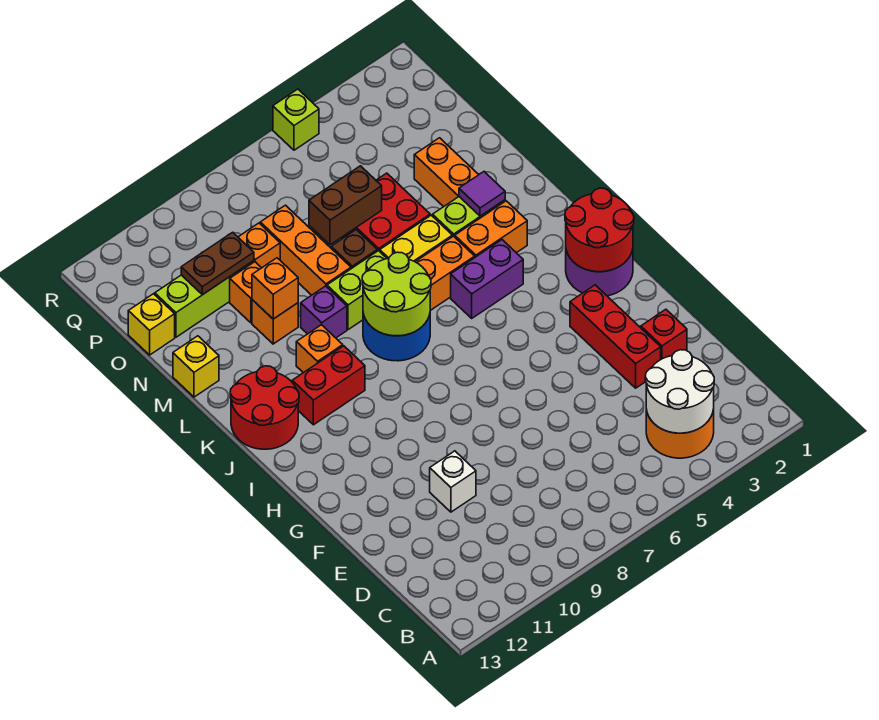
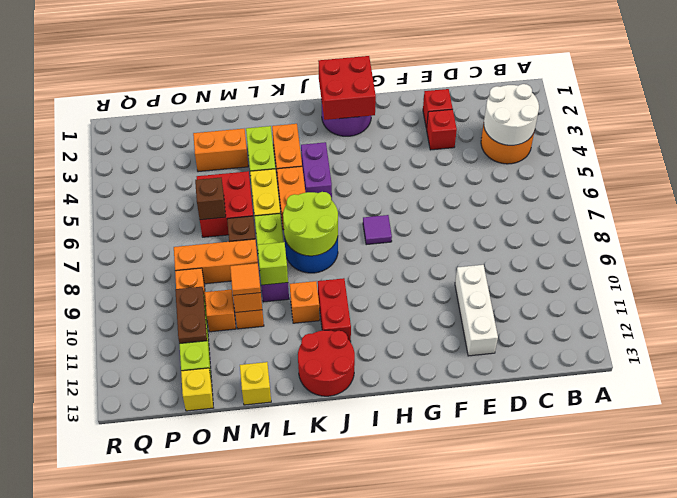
red 1x3 brick [570,285,661,388] -> red 1x1 brick [427,109,457,150]
white 1x1 brick [430,451,476,512] -> white 1x3 brick [455,265,498,356]
red 2x2 round brick [565,188,634,272] -> red 2x2 brick [318,56,376,120]
purple 1x1 tile [459,172,505,216] -> purple 1x1 tile moved to [363,215,392,245]
none -> orange 1x1 tile [230,263,261,295]
brown 1x2 brick [309,166,382,245] -> brown 1x1 brick [195,177,226,220]
lime 1x1 brick [273,89,319,150] -> lime 1x1 brick moved to [257,242,288,285]

